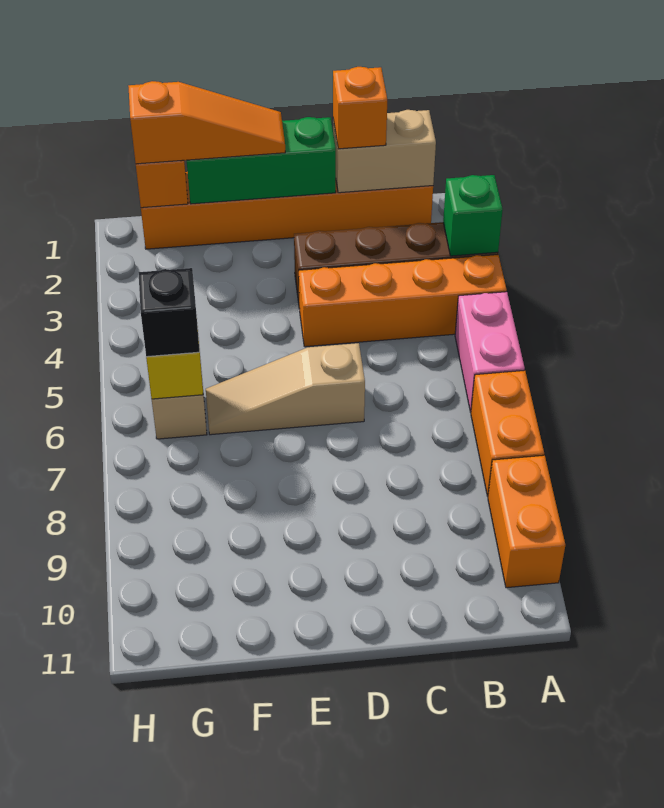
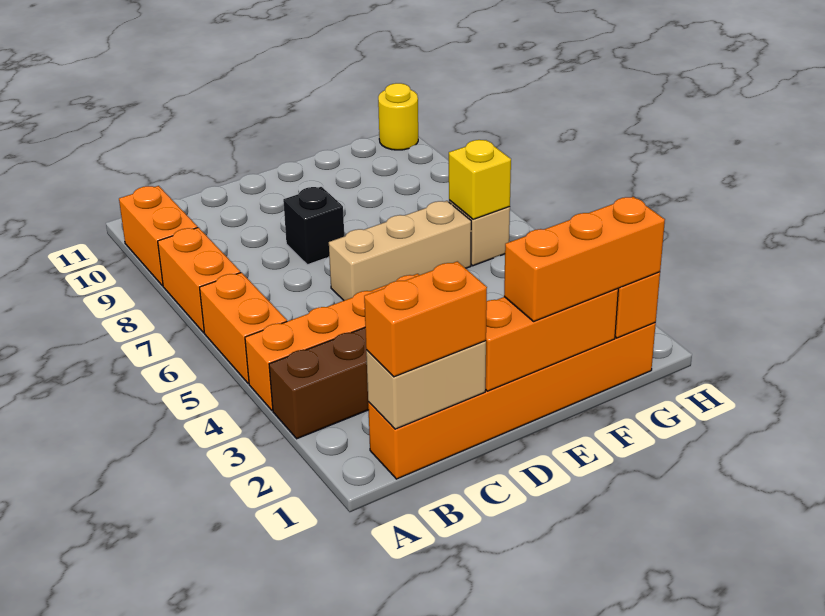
green 1x1 brick [443,175,503,256] -> none
pink 1x2 brick [455,292,525,412] -> orange 1x2 brick [200,273,287,384]
orange 1x1 brick [333,67,387,149] -> orange 1x2 brick [364,261,487,377]
green 1x3 brick [187,117,336,204] -> orange 1x3 brick [485,289,618,391]
tan 1x3 slope [206,343,365,435] -> tan 1x3 brick [329,201,471,300]
orange 1x3 slope [128,81,285,164] -> orange 1x3 brick [504,197,665,321]
black 1x1 brick [139,268,199,357] -> black 1x1 brick moved to [283,187,344,265]
none -> yellow 1x1 round brick [378,83,418,150]

